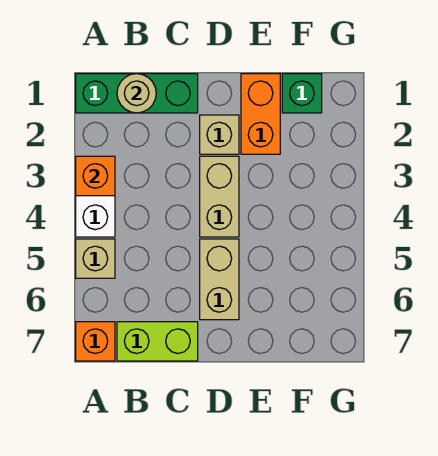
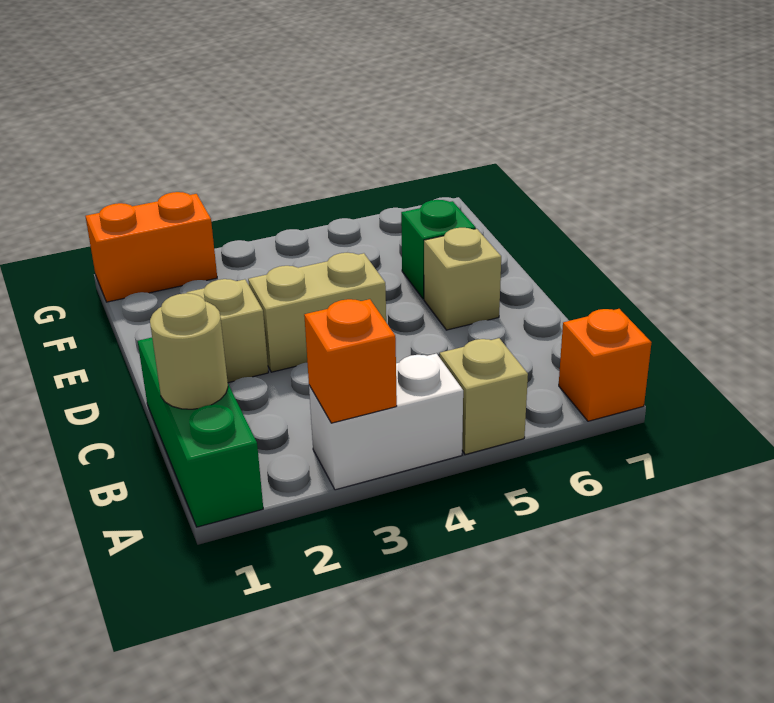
lime 1x2 brick [117,322,198,361] -> none
tan 1x2 brick [200,239,239,320] -> tan 1x1 brick [424,228,501,330]
orange 1x2 brick [241,74,280,154] -> orange 1x2 brick moved to [86,192,217,302]
green 1x1 brick [282,74,322,113] -> green 1x1 brick moved to [401,200,476,299]

